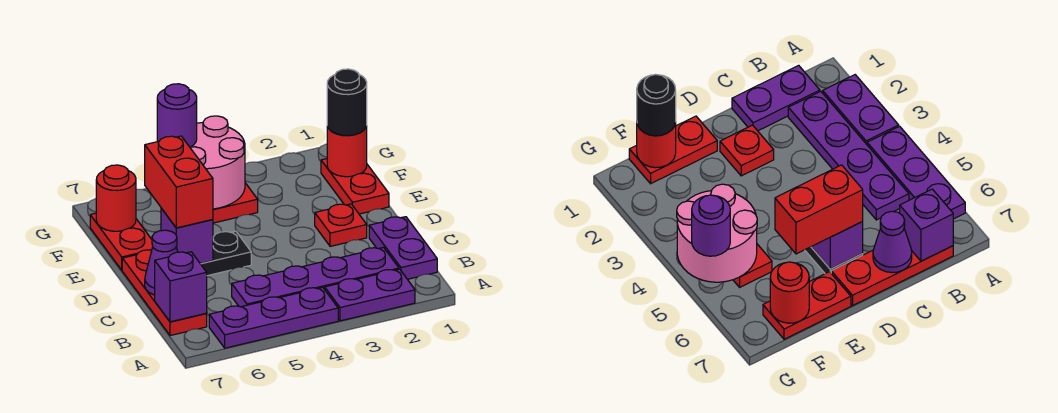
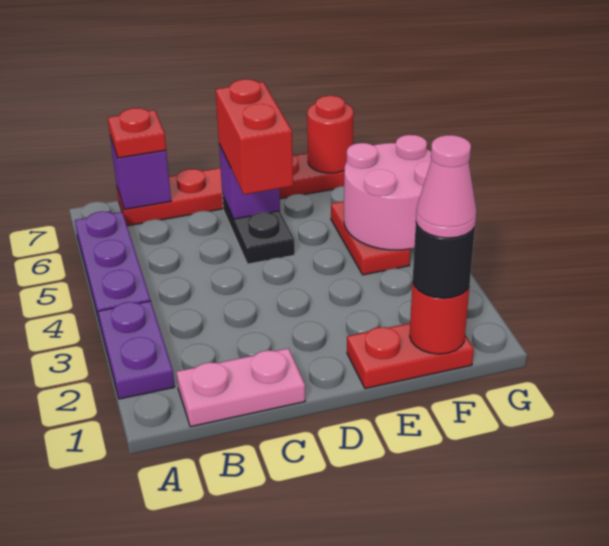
purple 1x2 plate [369,217,437,279] -> pink 1x2 plate [176,348,305,427]
purple 1x4 plate [232,247,399,307] -> none
purple 1x1 cone [145,230,178,295] -> none
red 1x1 plate [315,204,367,246] -> red 1x1 plate moved to [108,108,166,158]
red 1x2 brick [145,136,213,228] -> red 1x2 brick turned to [215,79,293,195]
none -> pink 1x1 cone [416,135,477,238]
purple 1x1 round brick [157,84,197,147] -> none

